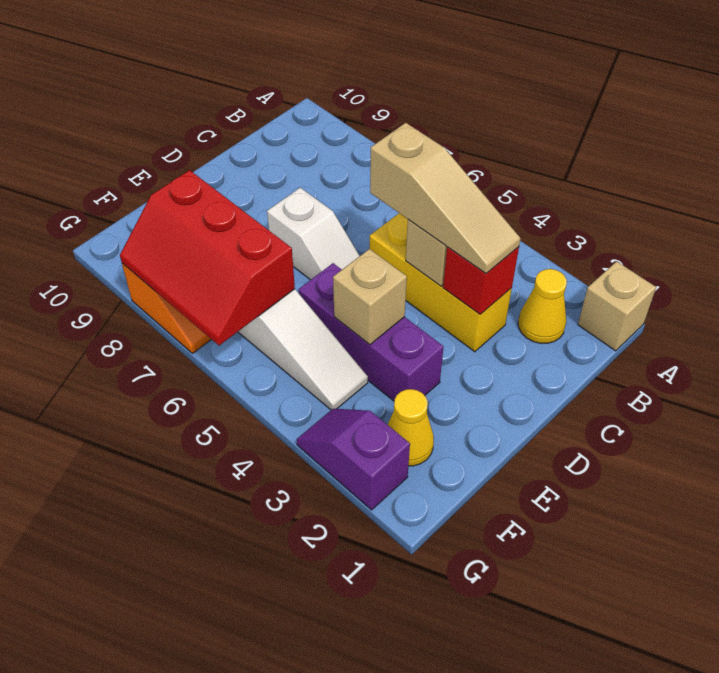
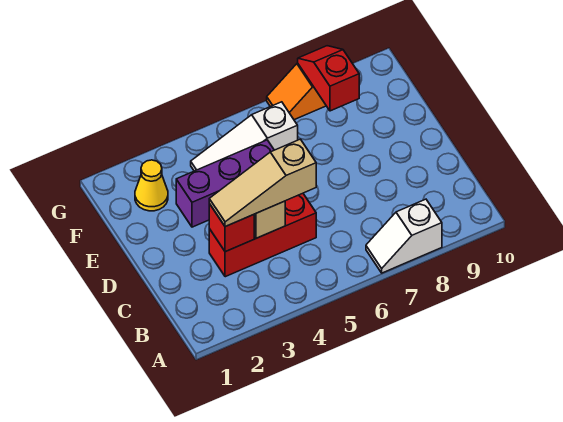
tan 1x1 brick [578,261,656,351] -> none
yellow 1x1 cone [518,269,567,343] -> none
yellow 1x3 brick [370,213,512,352] -> red 1x3 brick [209,193,316,277]
white 1x2 slope [267,188,359,280] -> white 1x2 slope moved to [366,199,442,273]
tan 1x1 brick [333,249,407,345] -> none
red 2x3 slope [120,170,295,345] -> red 1x2 slope [298,46,359,111]
purple 1x2 slope [297,409,410,510] -> none

